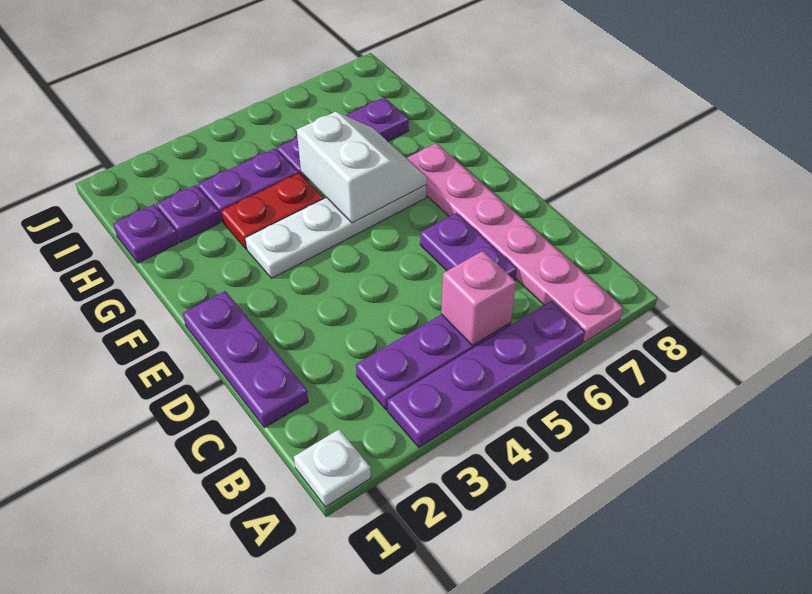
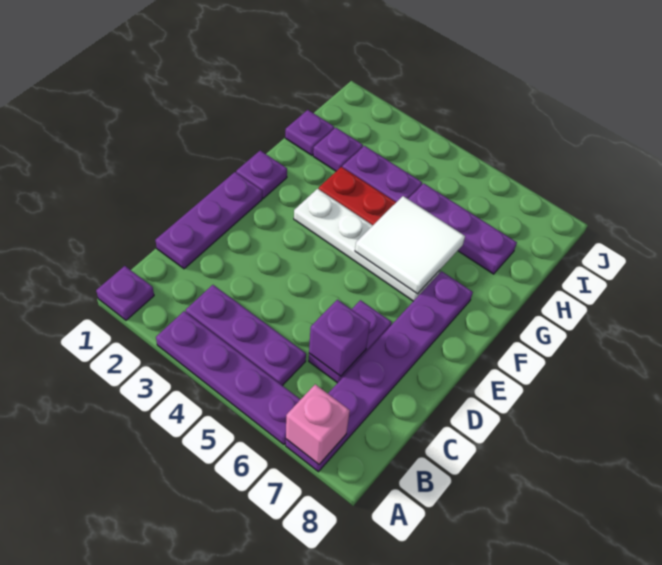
white 1x1 plate [294,429,371,507] -> purple 1x1 plate [96,266,154,320]
pink 1x6 plate [406,143,623,342] -> purple 1x6 plate [286,271,473,472]
pink 1x1 brick [441,251,516,345] -> pink 1x1 brick moved to [286,384,350,464]
none -> purple 1x1 brick [309,300,370,376]
none -> purple 1x1 plate [236,151,287,198]
white 2x2 slope [297,112,427,223] -> white 2x2 tile [355,196,465,294]

